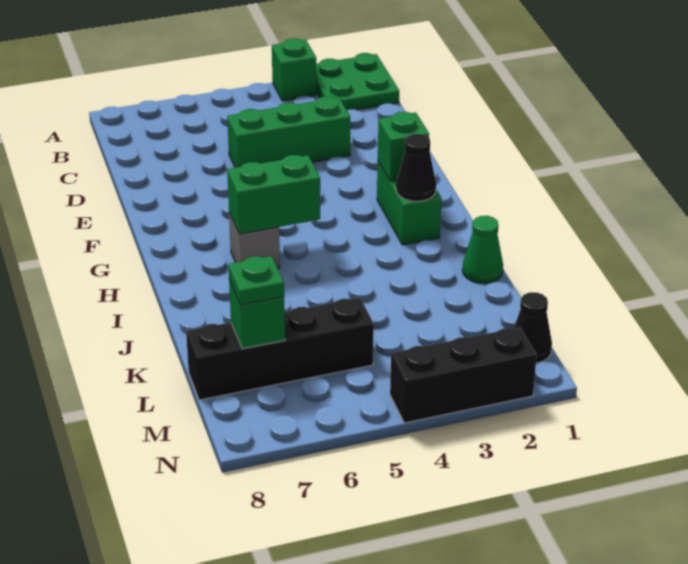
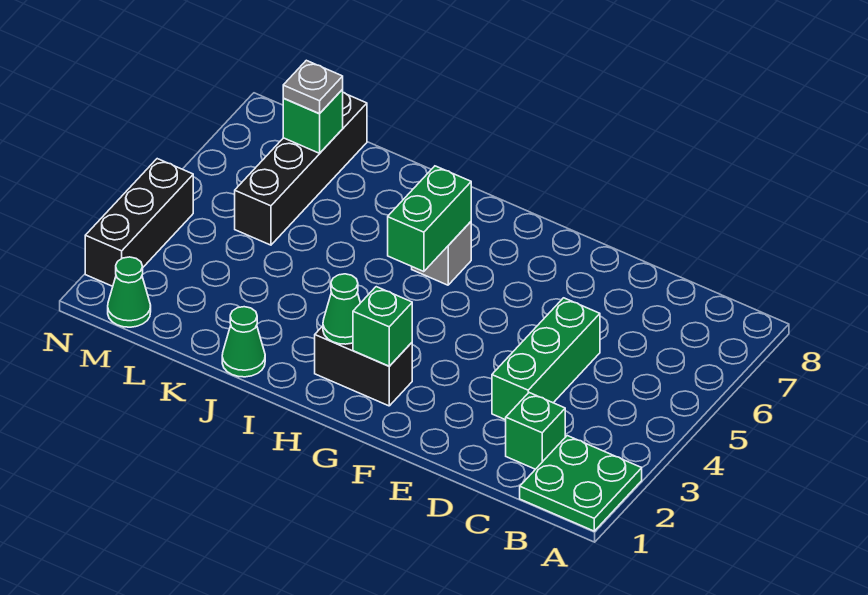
green 1x1 brick [272,38,316,101] -> green 1x1 brick moved to [506,393,565,469]
green 1x2 brick [377,161,442,245] -> black 1x2 brick [315,326,412,406]
black 1x1 cone [396,134,436,201] -> green 1x1 cone [323,274,360,344]
green 1x1 plate [228,256,284,305] -> grey 1x1 plate [283,60,343,114]
black 1x1 cone [514,292,552,363] -> green 1x1 cone [108,257,151,327]

